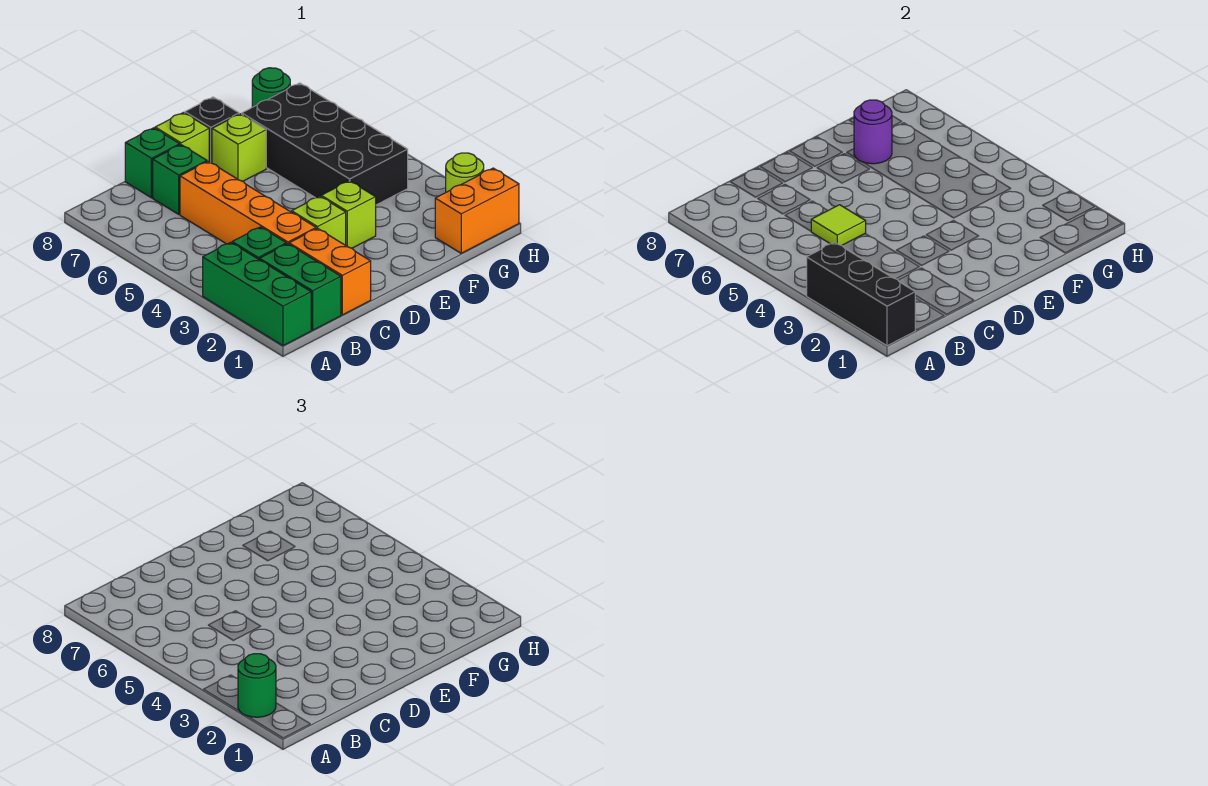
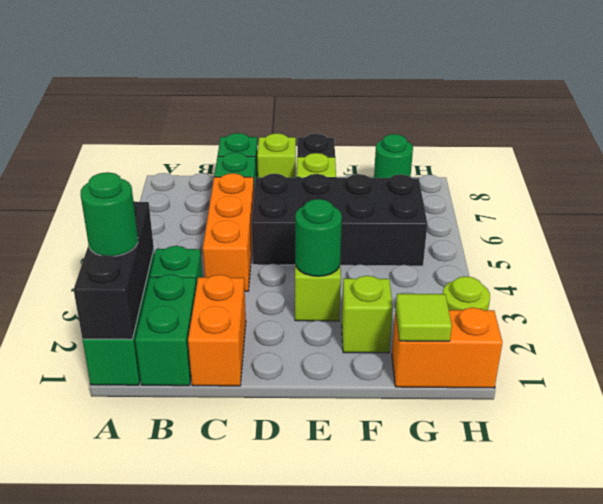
orange 1x4 brick [180,161,316,244] -> orange 1x3 brick [203,173,254,291]
lime 1x1 tile [811,205,866,245] -> lime 1x1 tile moved to [396,294,452,341]
lime 1x1 brick [292,196,346,245] -> lime 1x1 brick moved to [342,276,393,353]
none -> green 1x1 round brick [295,199,342,276]
black 2x4 brick [242,83,408,205] -> black 2x4 brick turned to [251,174,427,266]
purple 1x1 round brick [854,100,892,164] -> none

